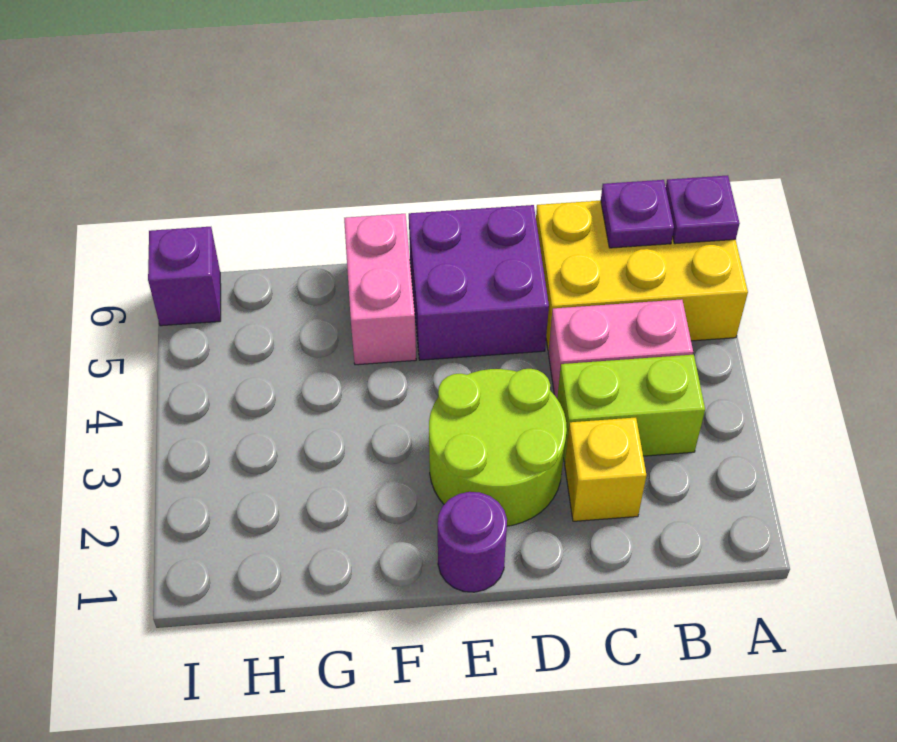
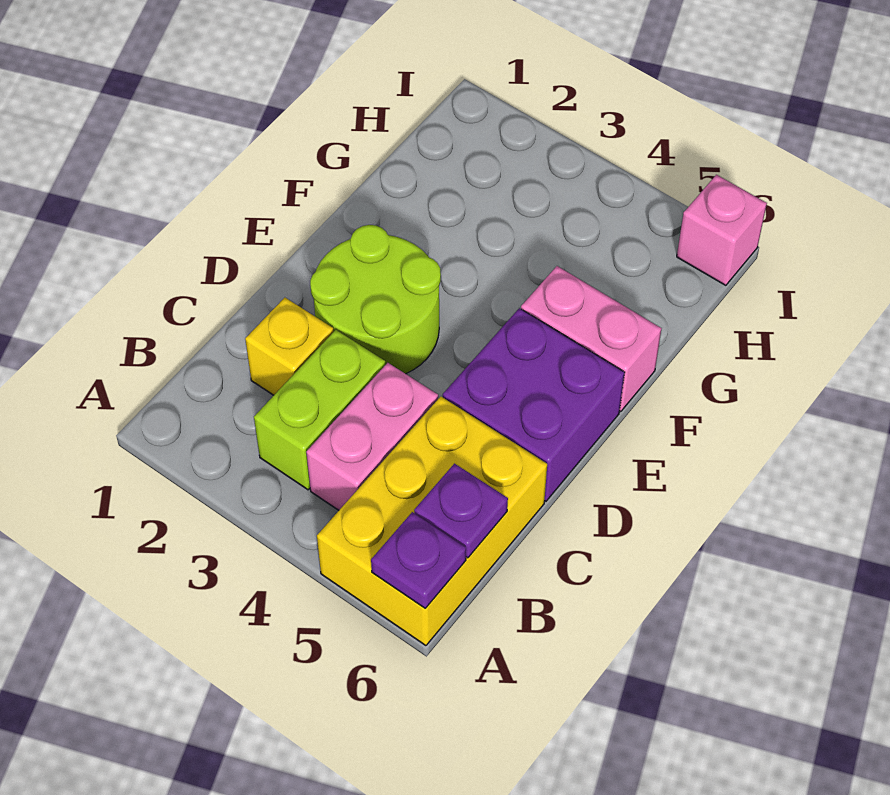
purple 1x1 round brick [438,492,507,592] -> none
purple 1x1 brick [148,227,221,326] -> pink 1x1 brick [677,175,767,285]

